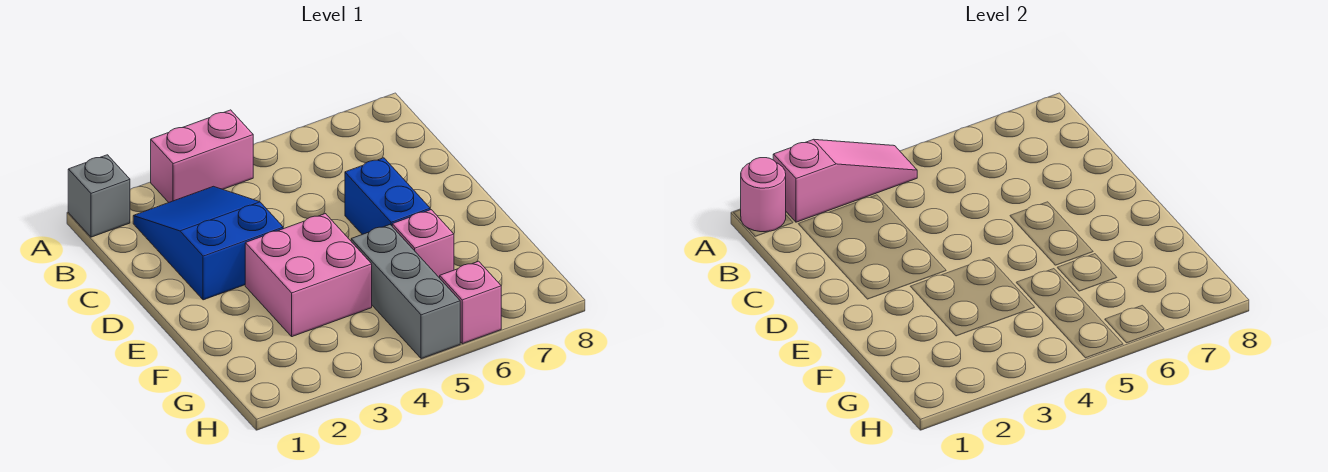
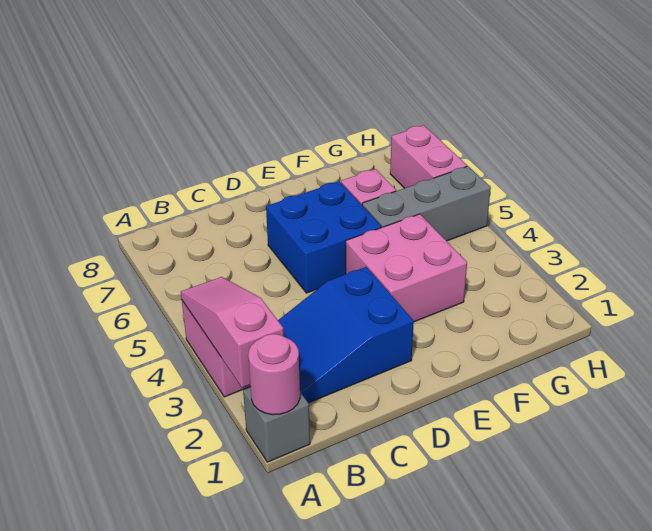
blue 1x2 brick [345,158,430,234] -> blue 2x2 brick [266,181,381,293]
pink 1x1 brick [440,261,501,344] -> pink 1x2 brick [390,125,467,188]

